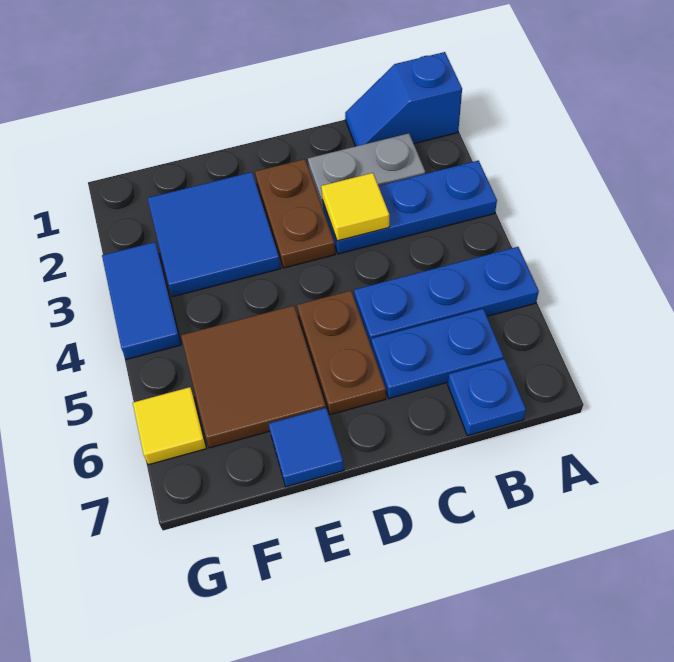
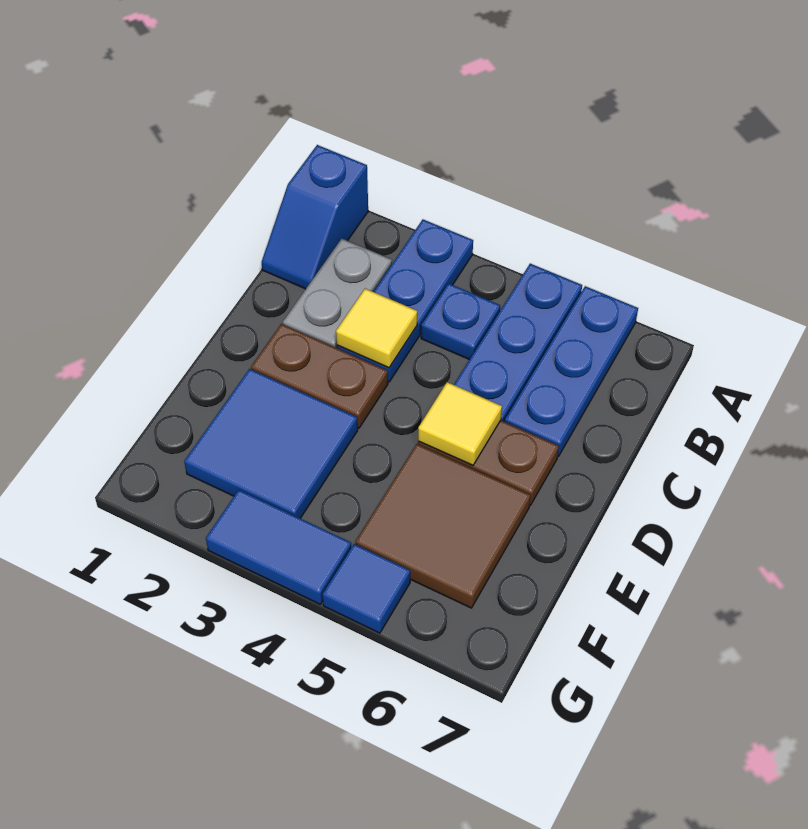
blue 1x2 plate [371,309,504,398] -> blue 1x3 plate [505,286,638,457]
blue 1x1 plate [448,359,526,436] -> blue 1x1 plate moved to [421,283,500,359]
blue 1x1 tile [269,408,344,487] -> blue 1x1 tile moved to [323,544,410,633]
yellow 1x1 tile [133,387,206,465] -> yellow 1x1 tile moved to [418,382,502,466]

